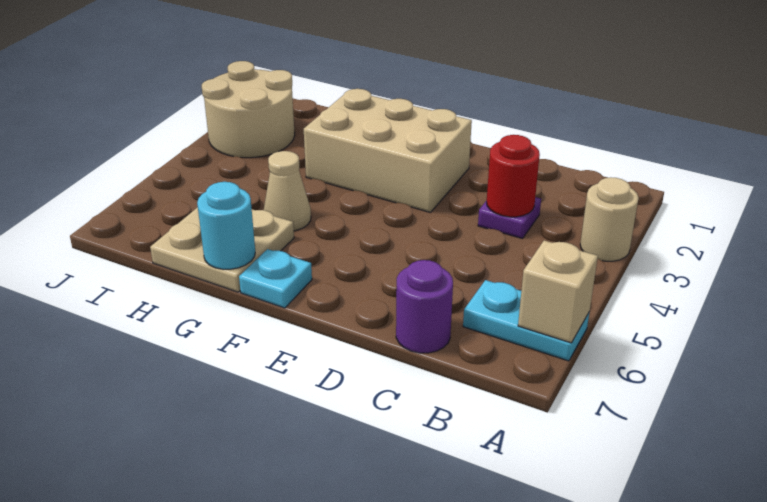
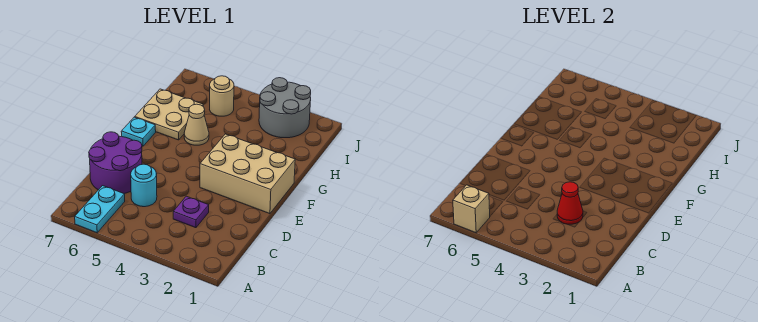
tan 1x1 round brick [580,177,639,261] -> tan 1x1 round brick moved to [210,76,234,116]
red 1x1 round brick [487,135,540,217] -> red 1x1 cone [557,182,583,224]
purple 1x1 round brick [396,260,453,353] -> purple 2x2 round brick [89,132,142,194]
tan 2x3 brick [304,89,472,212] -> tan 2x3 brick turned to [200,134,295,214]
cyan 1x1 round brick [197,182,255,269] -> cyan 1x1 round brick moved to [131,164,157,207]
tan 2x2 round brick [202,61,295,158] -> grey 2x2 round brick [259,78,311,138]

